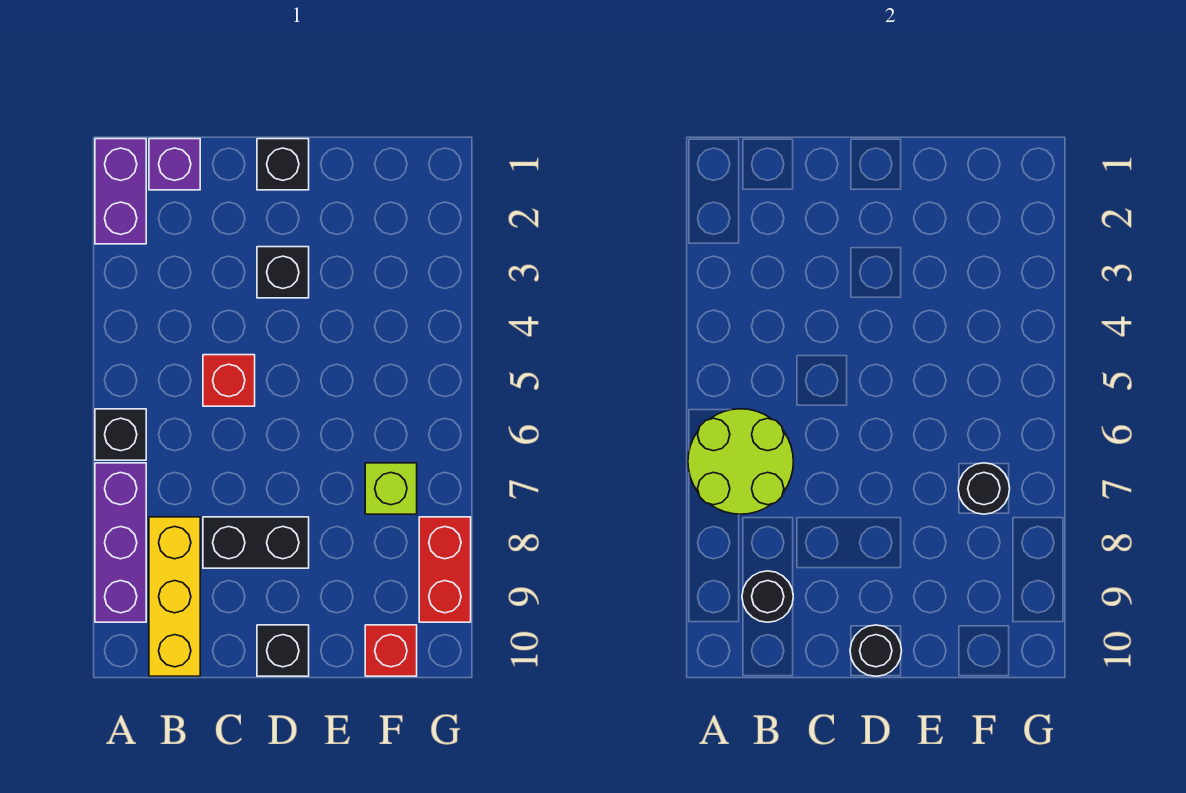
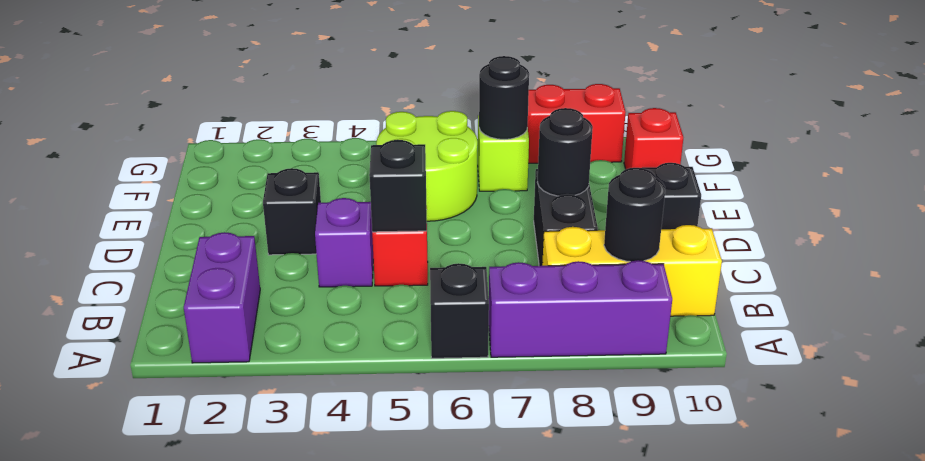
purple 1x2 brick [95,139,146,244] -> purple 1x2 brick turned to [184,232,260,363]
lime 2x2 round brick [688,409,793,514] -> lime 2x2 round brick moved to [376,111,478,221]
purple 1x1 brick [149,139,200,190] -> purple 1x1 brick moved to [315,198,373,287]
black 1x1 brick [257,139,309,190] -> black 1x1 brick moved to [369,140,427,232]
black 1x1 round brick [850,625,902,676] -> black 1x1 round brick moved to [537,108,593,196]

